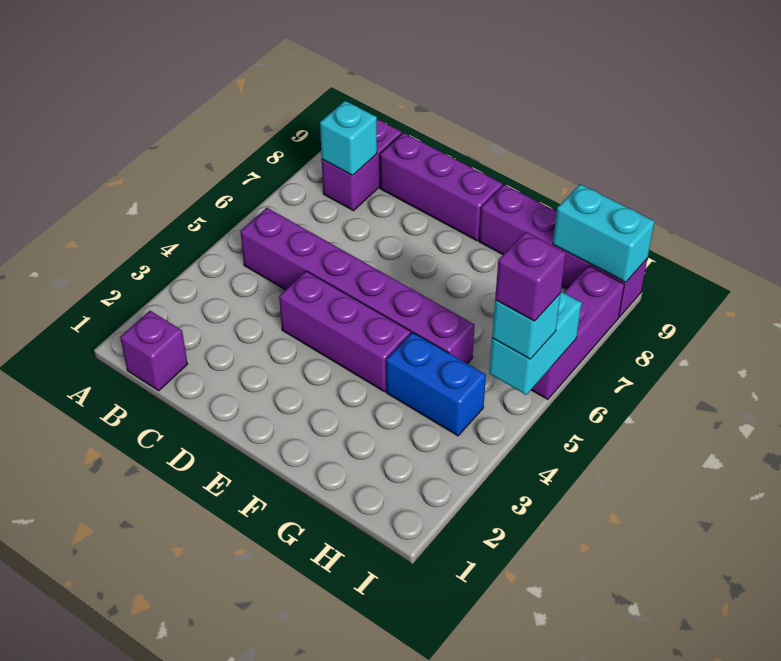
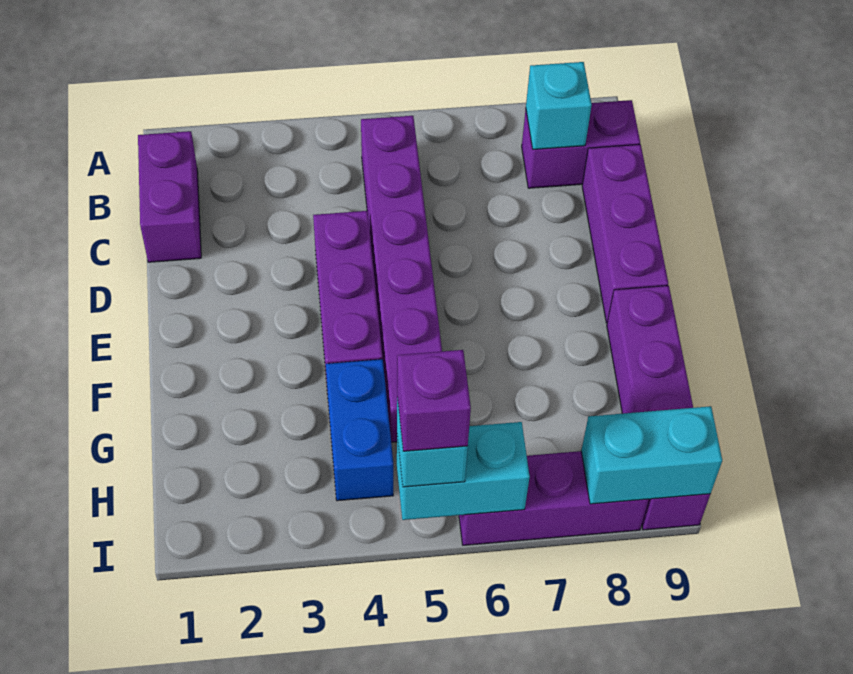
purple 1x1 brick [120,311,188,391] -> purple 1x2 brick [138,131,201,262]
cyan 1x2 brick [553,184,655,282] -> cyan 1x2 brick turned to [581,406,722,504]

